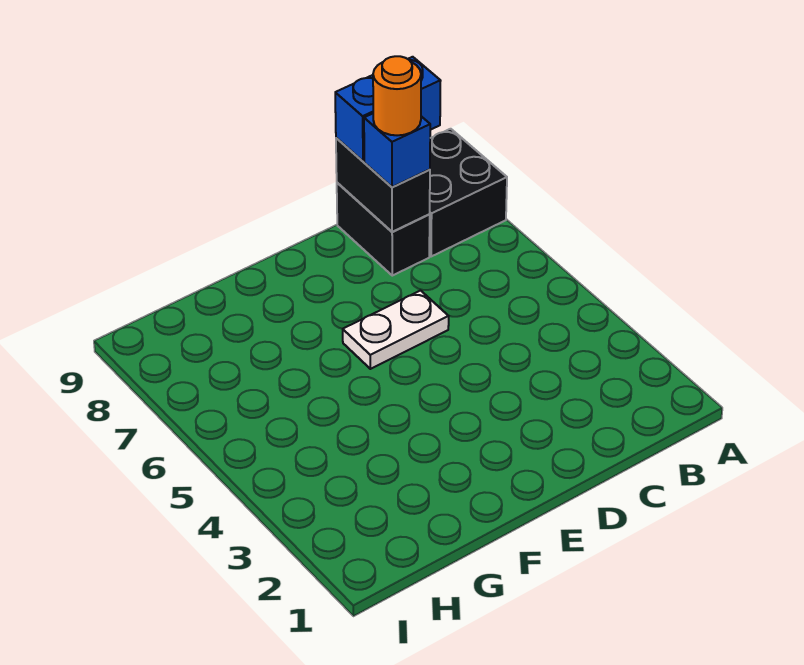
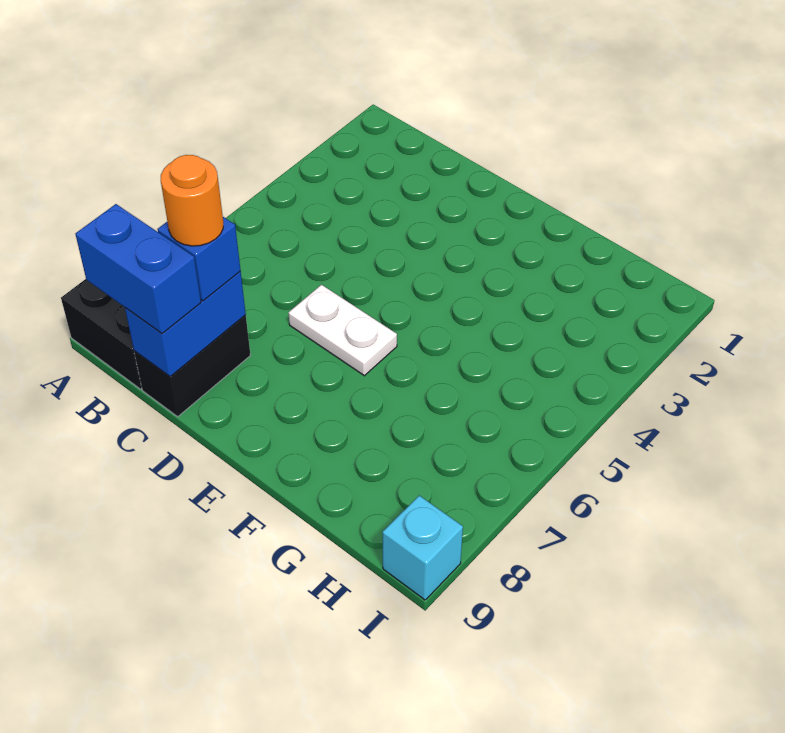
black 1x2 brick [336,138,430,232] -> blue 1x2 brick [125,272,246,377]
none -> cyan 1x1 brick [382,496,463,600]

